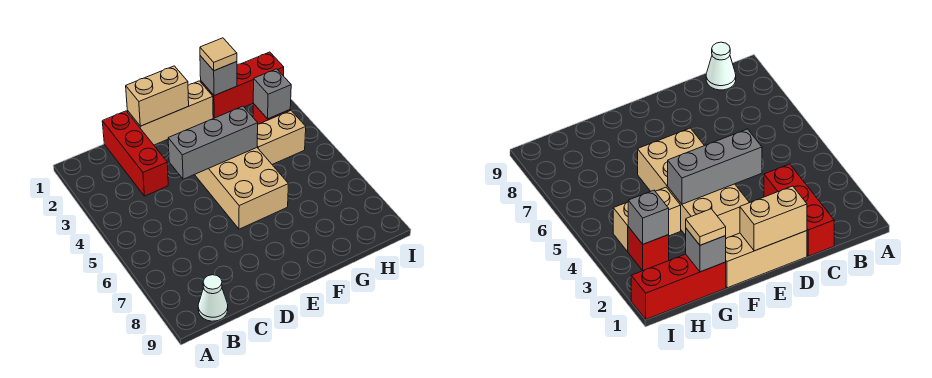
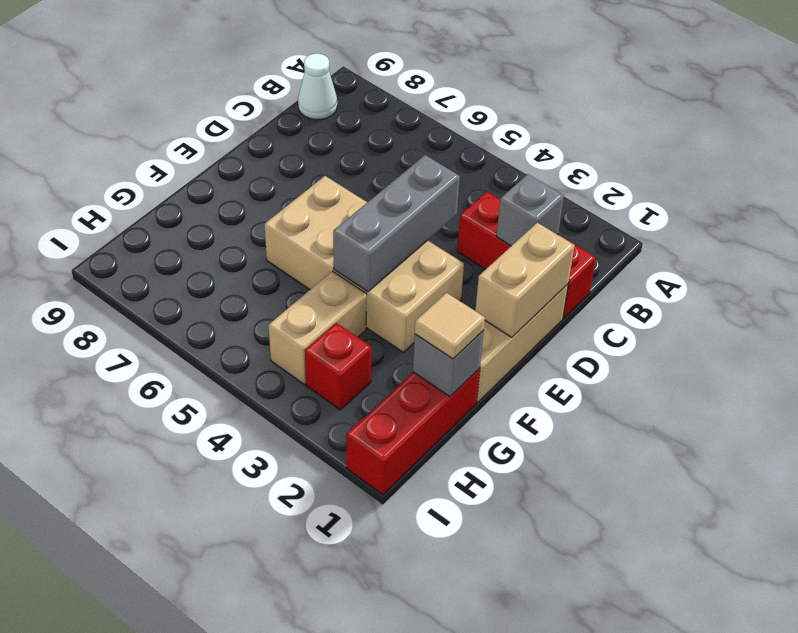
grey 1x1 brick [253,69,291,119] -> grey 1x1 brick moved to [496,174,564,246]

